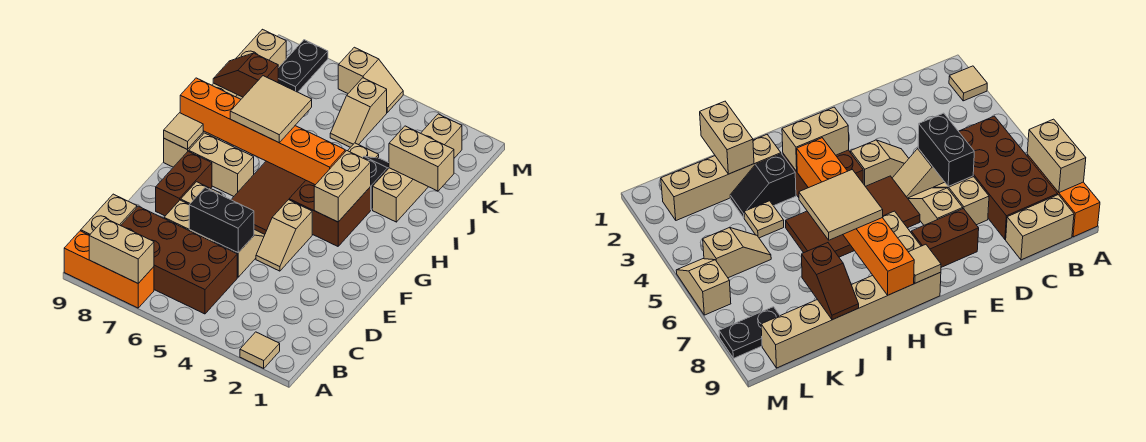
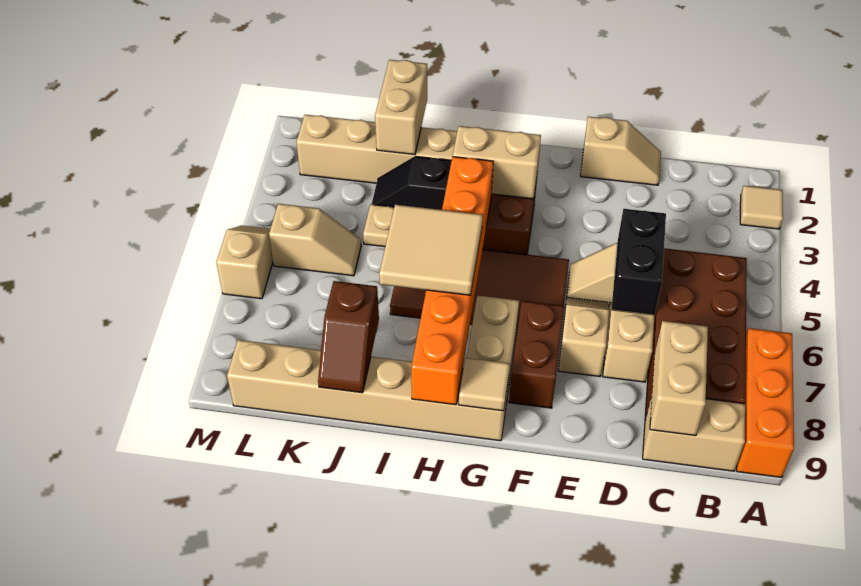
tan 1x2 brick [89,218,154,283] -> tan 1x2 brick moved to [650,321,708,436]
tan 1x2 slope [256,200,312,271] -> tan 1x2 slope moved to [581,117,661,185]
brown 1x2 brick [156,151,212,216] -> brown 1x2 brick turned to [509,301,564,408]
black 1x2 plate [278,40,328,92] -> none

